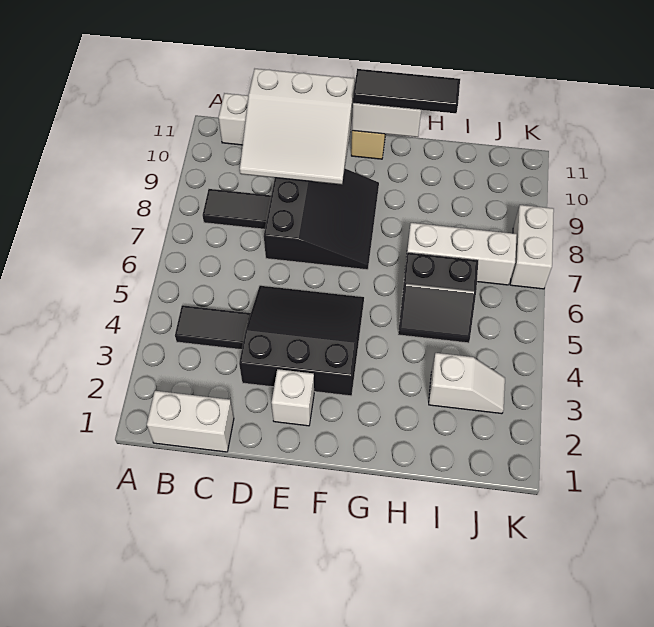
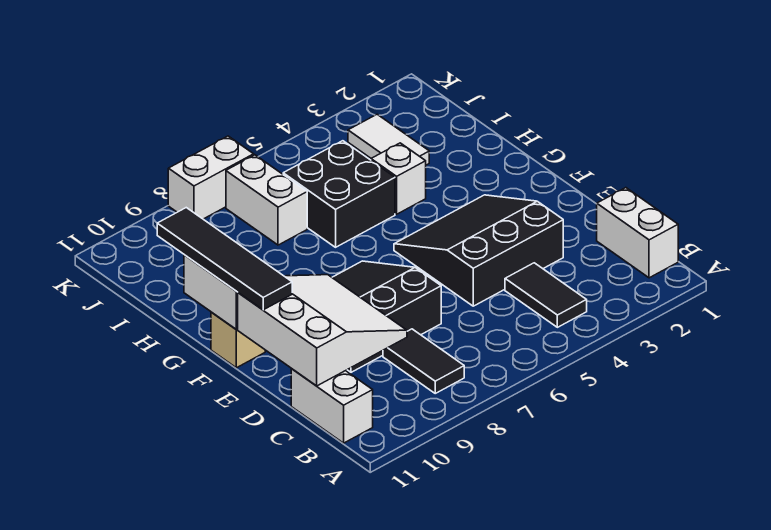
black 3x3 slope [239,286,364,396] -> black 3x3 slope turned to [394,195,563,306]
white 1x1 brick [272,369,314,426] -> white 1x1 brick moved to [371,143,426,214]
black 1x3 tile [353,69,460,113] -> black 1x4 tile [157,208,292,310]
black 2x2 slope [398,252,478,343] -> black 2x2 brick [283,141,395,247]
white 1x3 brick [405,223,517,285] -> white 1x2 brick [226,155,307,245]
white 1x2 slope [429,353,505,414] -> white 1x2 tile [348,114,429,165]

